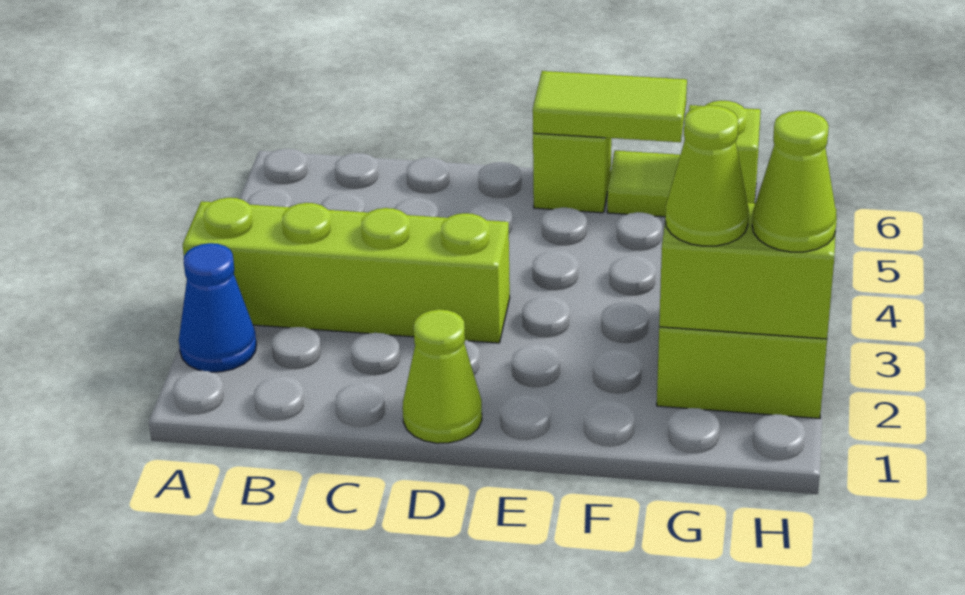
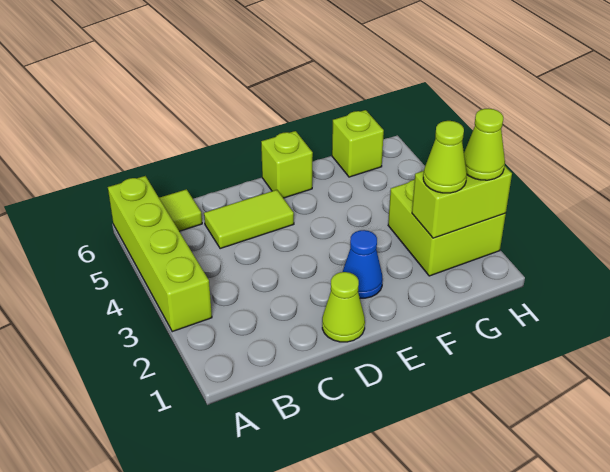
blue 1x1 cone [179,243,256,372] -> blue 1x1 cone moved to [343,230,383,298]
lime 1x4 brick [183,198,510,343] -> lime 1x4 brick turned to [108,176,212,332]
lime 1x2 tile [533,71,687,142] -> lime 1x2 tile moved to [204,190,294,249]
lime 1x1 tile [607,151,680,217] -> lime 1x1 tile moved to [159,189,202,231]

